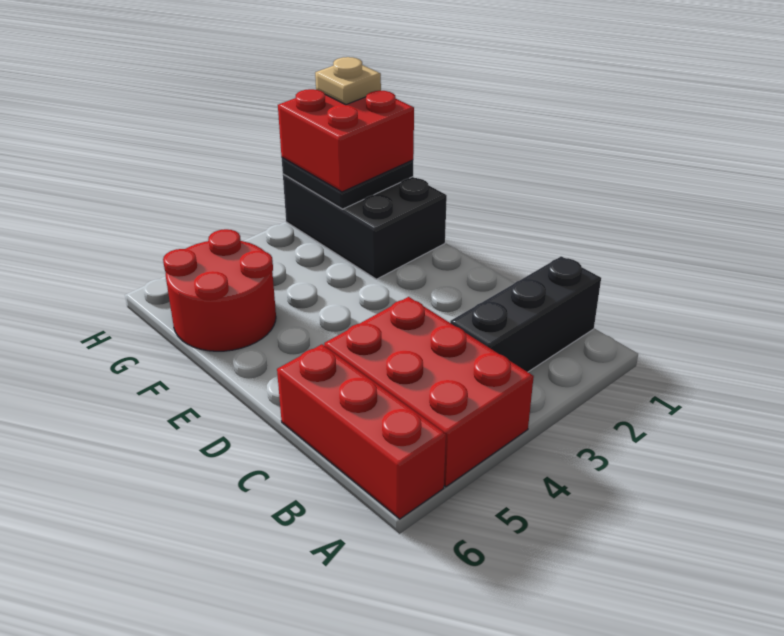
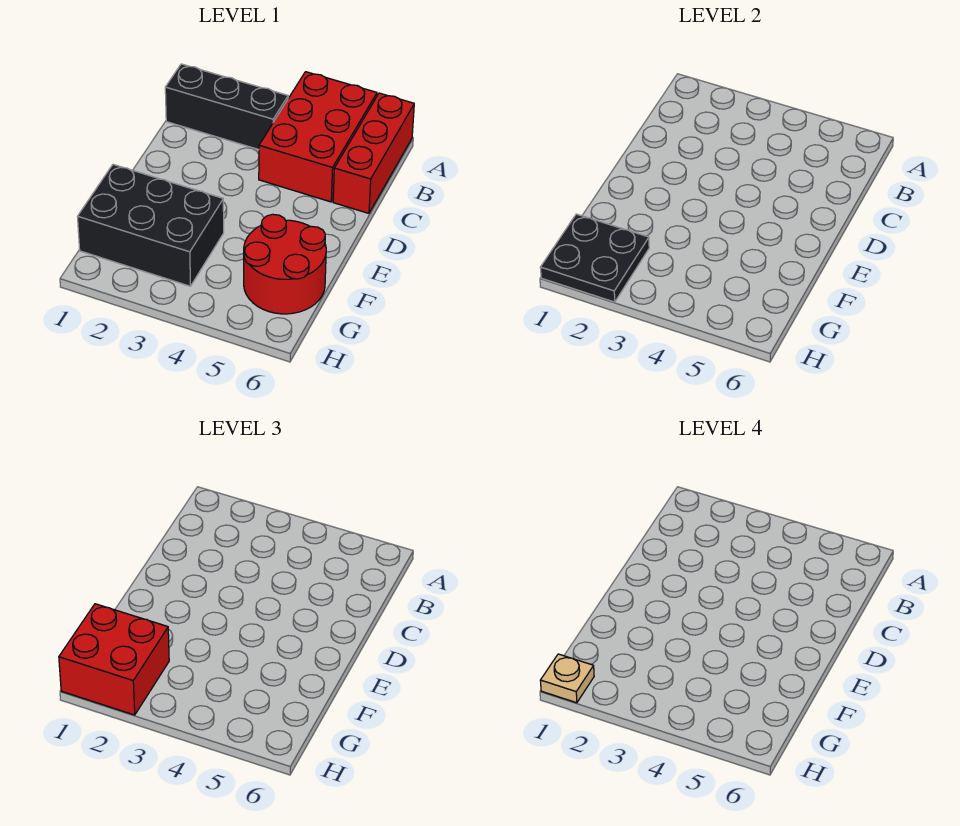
black 2x3 brick [283,174,447,279] -> black 2x3 brick turned to [77,164,224,286]

